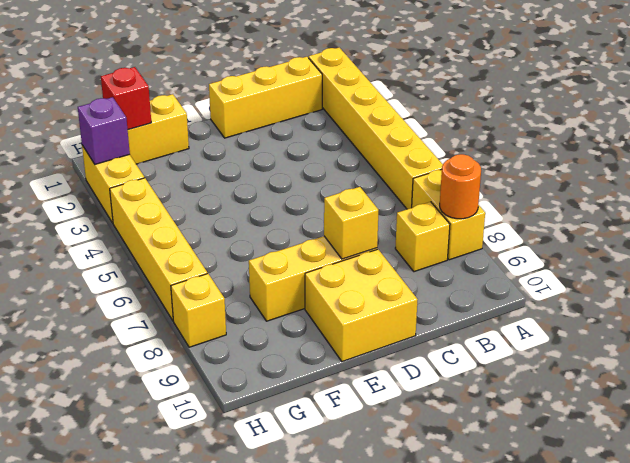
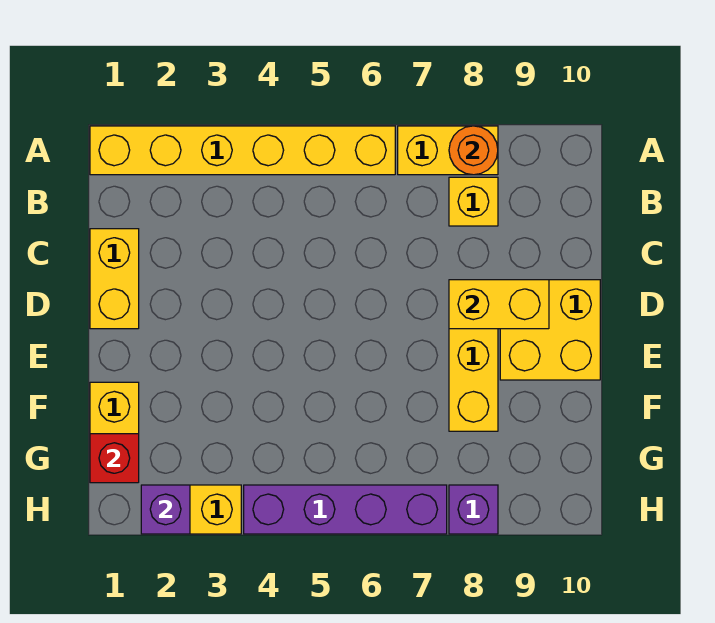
yellow 1x3 brick [209,57,322,138] -> yellow 1x2 brick [90,229,139,329]
yellow 1x1 brick [324,187,378,259] -> yellow 1x2 brick [449,280,549,329]
yellow 1x4 brick [110,178,207,320] -> purple 1x4 brick [244,485,447,534]
yellow 1x1 brick [171,273,226,347] -> purple 1x1 brick [449,485,498,534]

